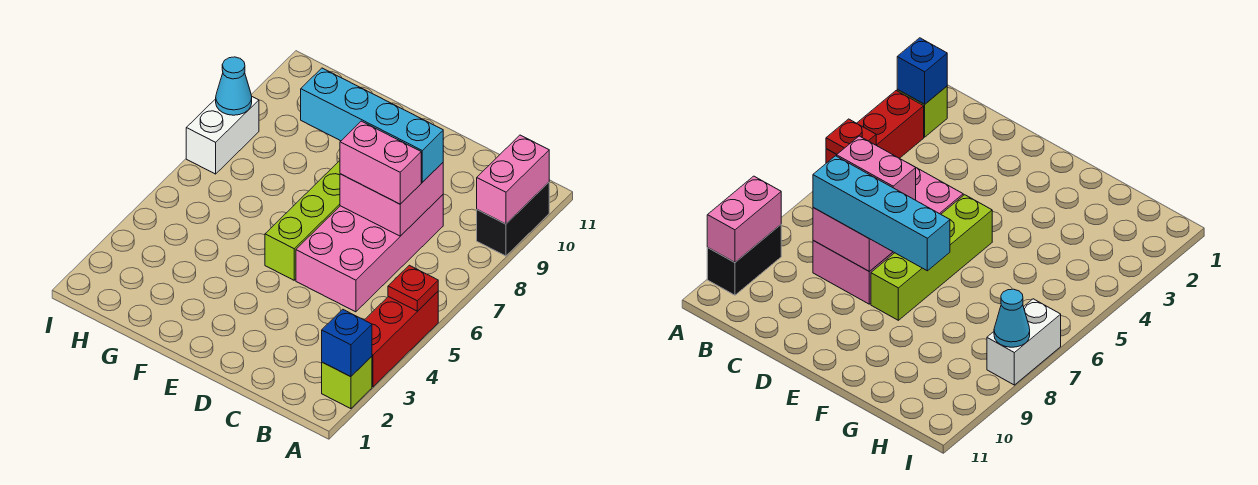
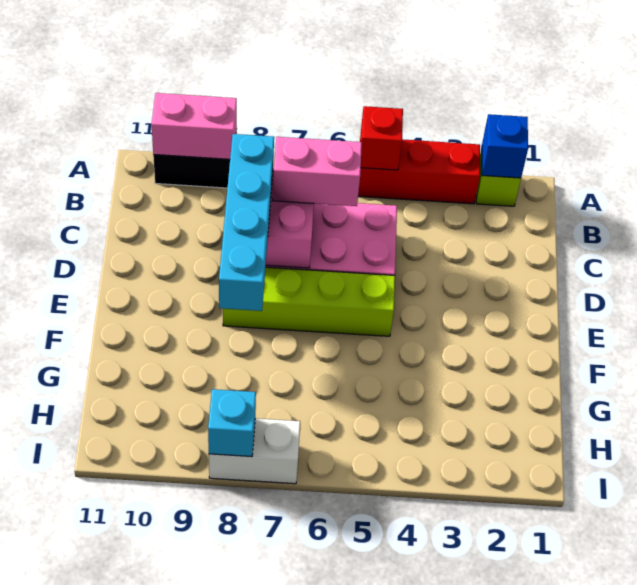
red 1x1 plate [388,265,438,311] -> red 1x1 brick [360,106,403,170]
pink 1x2 brick [340,121,421,204] -> pink 1x2 brick turned to [273,137,362,206]
cyan 1x1 cone [216,57,252,115] -> cyan 1x1 brick [208,389,256,457]

